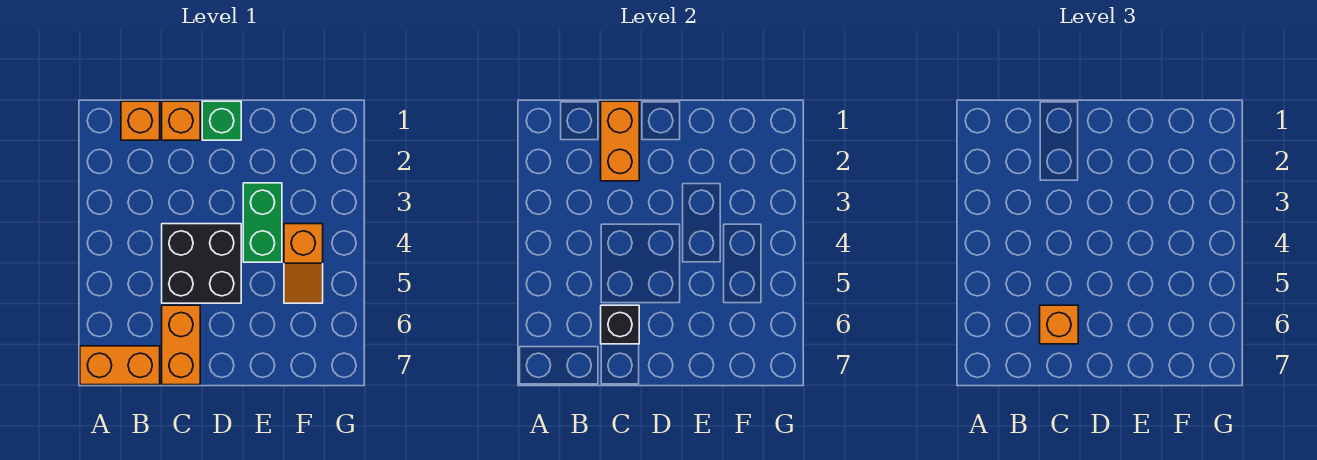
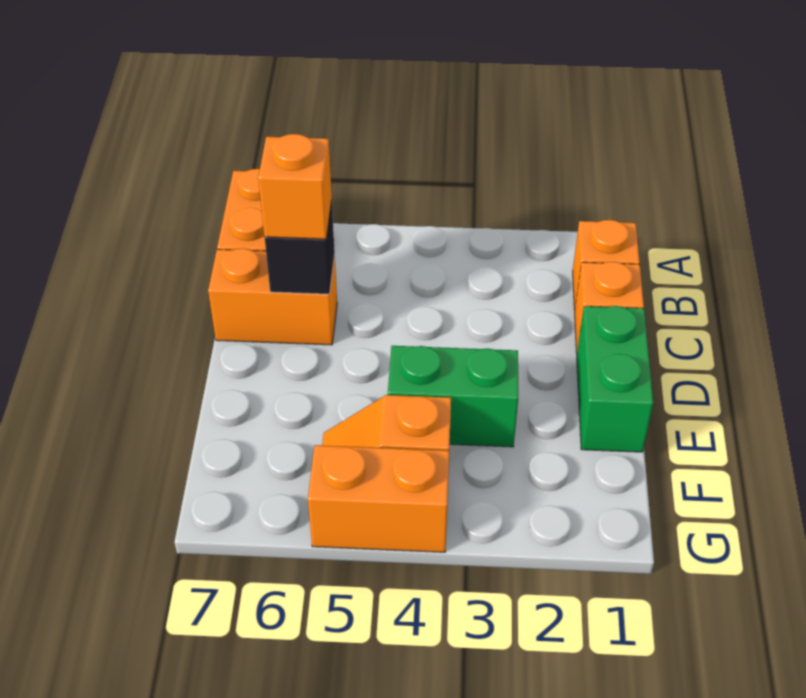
orange 1x2 brick [601,101,639,181] -> orange 1x2 brick moved to [308,445,449,552]
black 2x2 brick [162,224,241,303] -> none
green 1x1 brick [202,101,241,140] -> green 1x2 brick [577,306,653,452]

